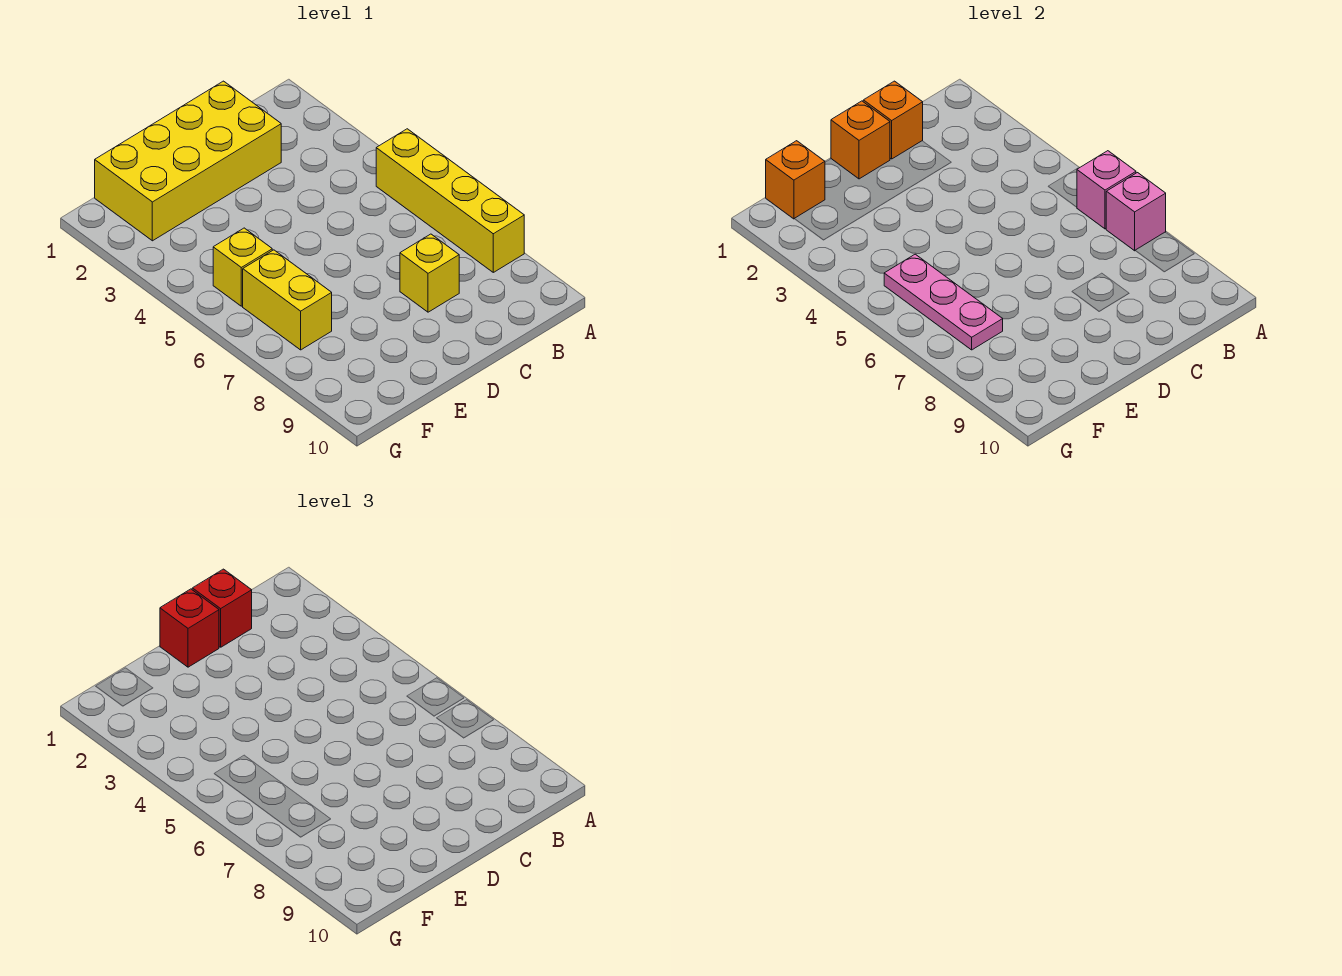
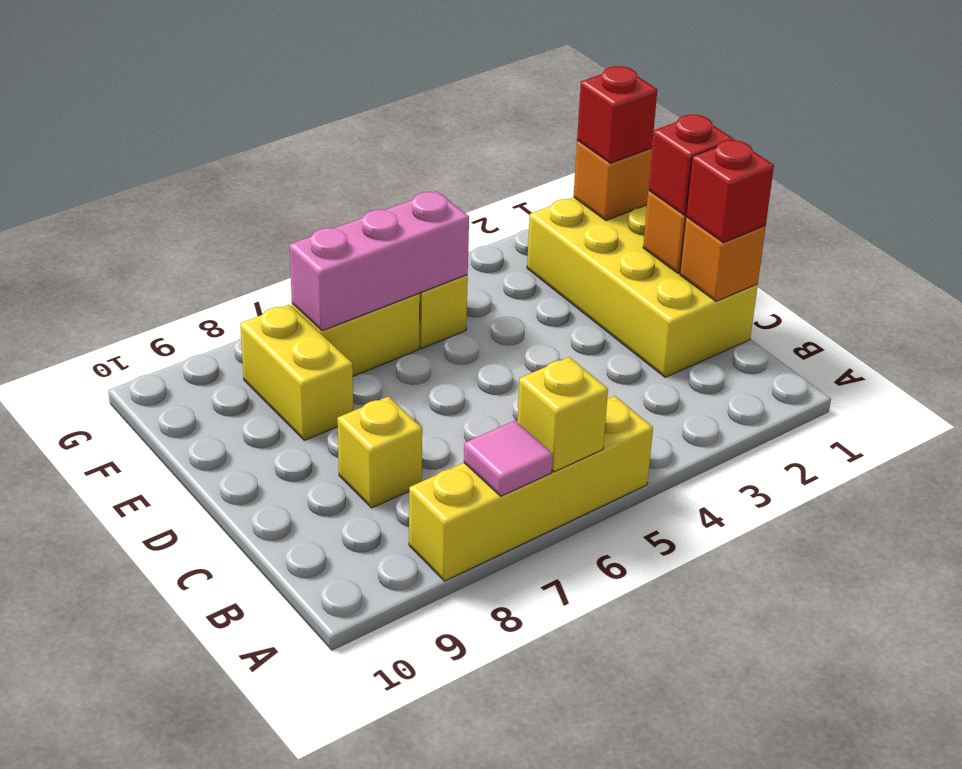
pink 1x1 brick [1077,151,1136,229] -> yellow 1x1 brick [517,357,608,472]
pink 1x1 brick [1106,173,1166,251] -> pink 1x1 tile [464,421,553,496]
none -> yellow 1x2 brick [240,305,353,440]
none -> red 1x1 brick [577,66,657,163]
pink 1x3 plate [884,254,1003,350] -> pink 1x3 brick [289,191,469,331]

